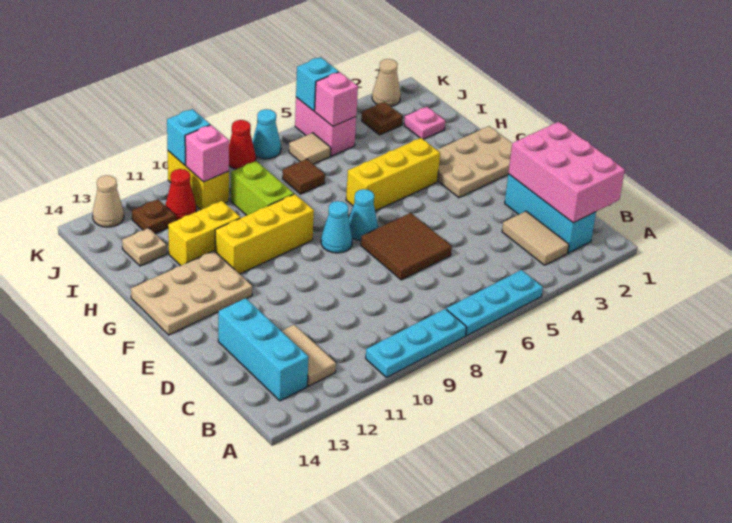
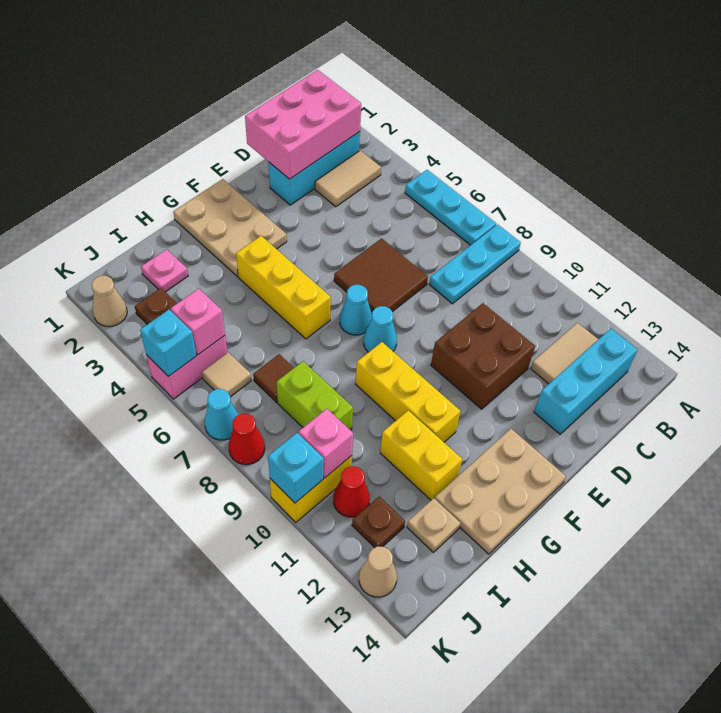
cyan 1x3 plate [366,309,467,377] -> cyan 1x3 plate turned to [429,224,521,304]
none -> brown 2x2 brick [431,303,535,409]
tan 2x3 plate [131,251,252,335] -> tan 2x3 plate turned to [435,429,566,554]
lime 1x2 brick [231,161,294,215] -> lime 1x2 brick turned to [277,361,353,430]

